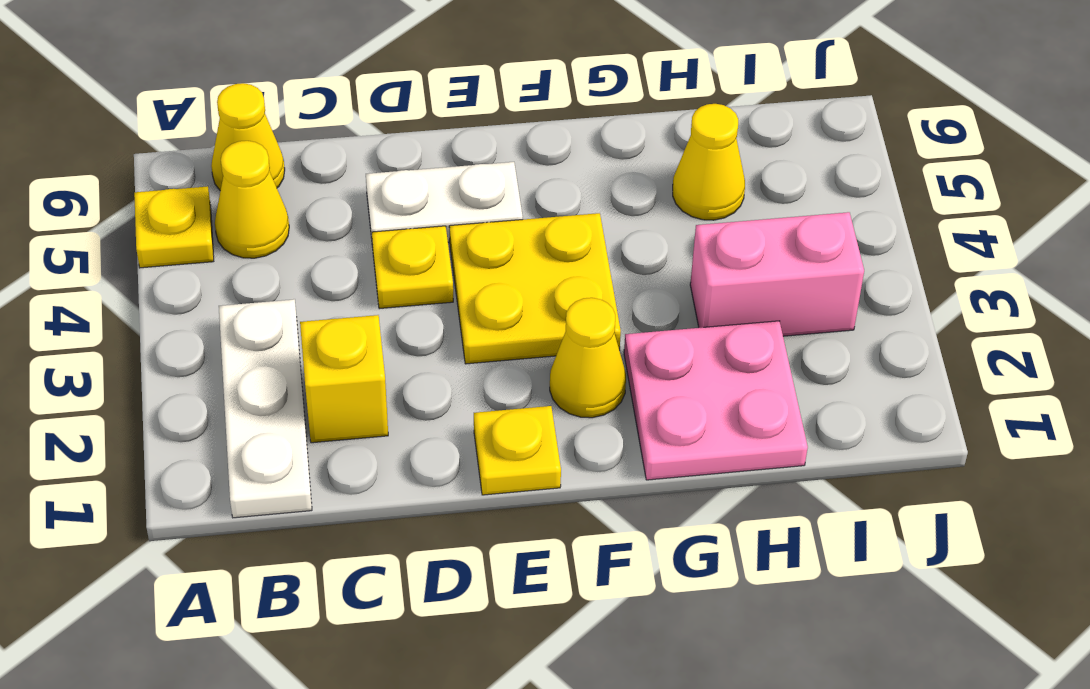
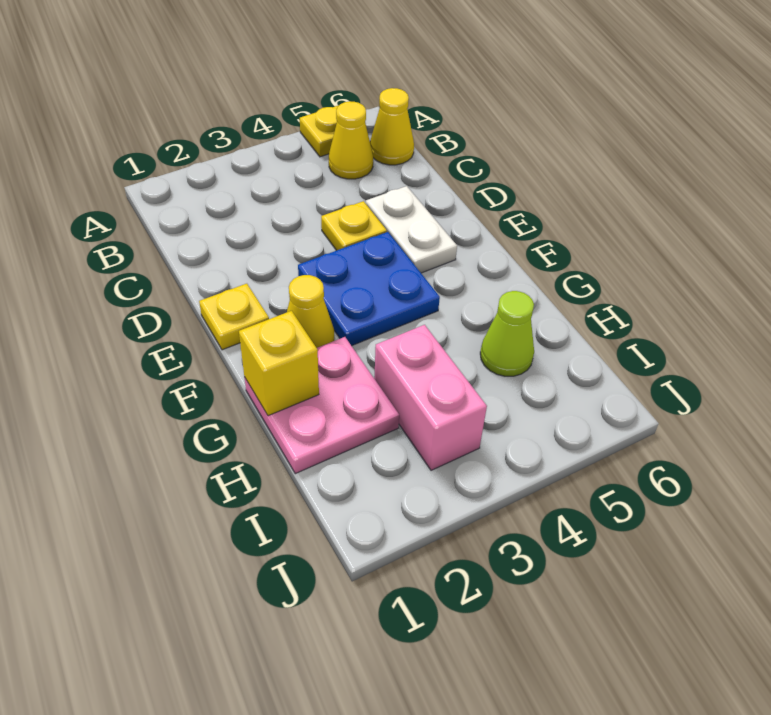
white 1x3 plate [219,299,312,518] -> none
yellow 1x1 brick [300,315,388,443] -> yellow 1x1 brick moved to [239,311,319,416]
yellow 2x2 plate [449,213,621,364] -> blue 2x2 plate [298,232,440,346]
yellow 1x1 cone [673,104,745,220] -> lime 1x1 cone [480,291,534,376]

